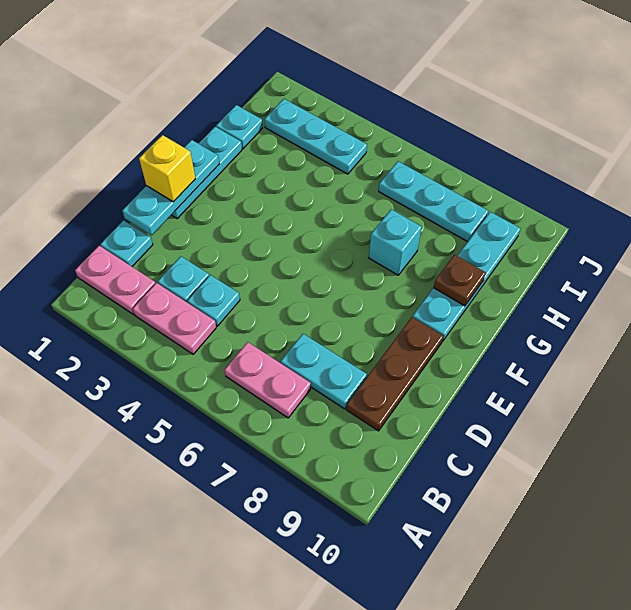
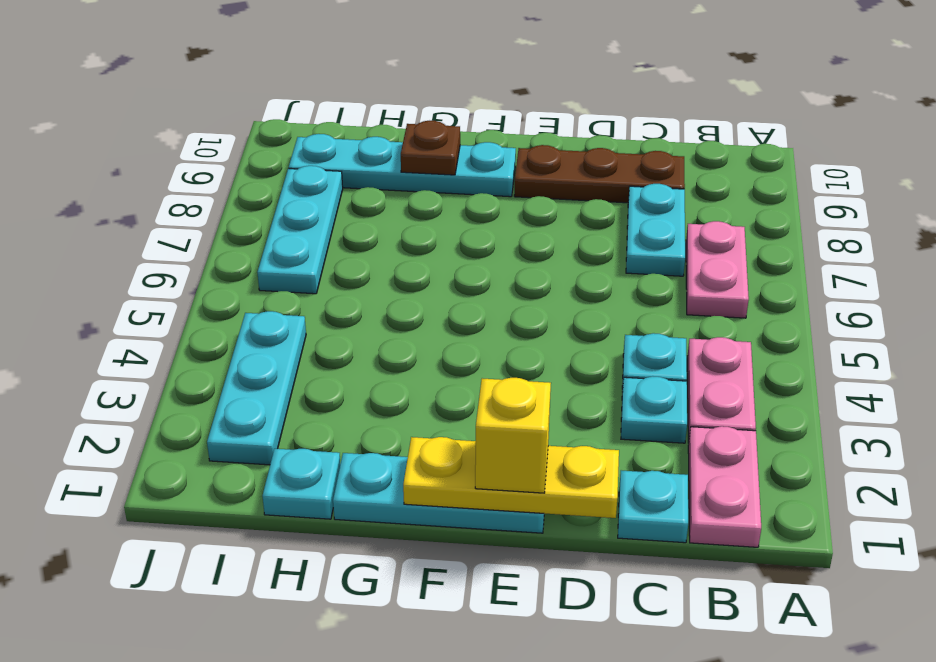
cyan 1x3 plate [122,140,219,235] -> yellow 1x3 plate [403,437,619,518]
cyan 1x1 brick [369,209,422,275] -> none

